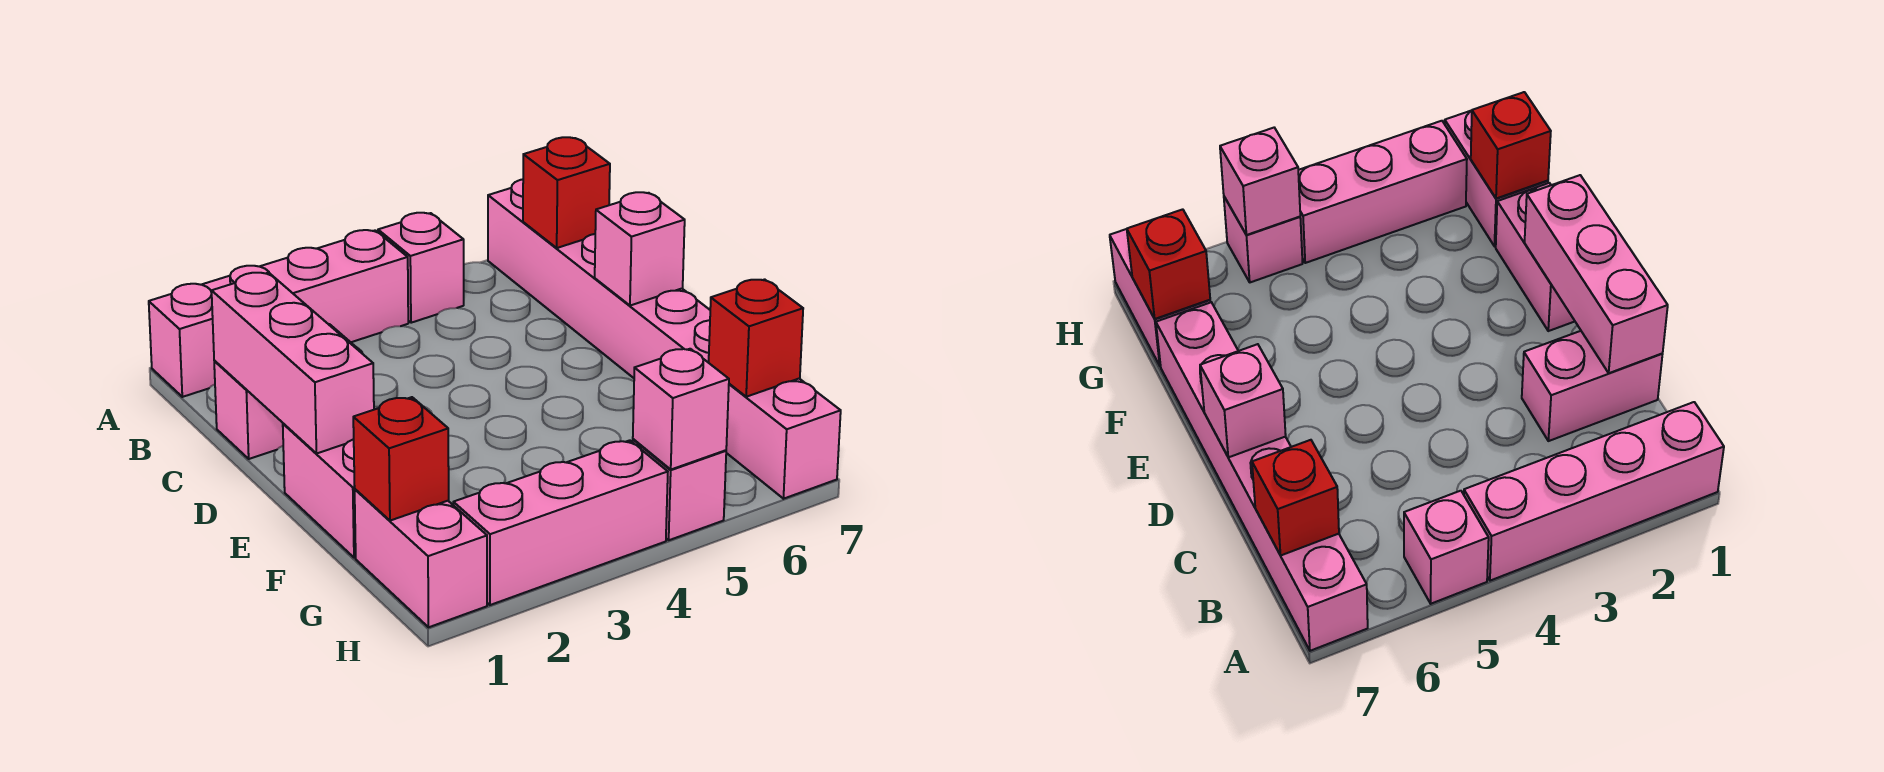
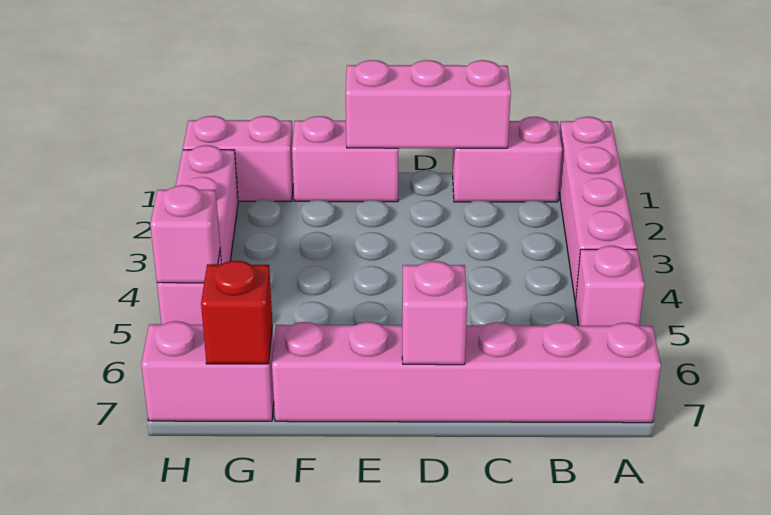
red 1x1 brick [523,137,610,248] -> none
pink 1x2 brick [214,324,362,459] -> pink 1x2 brick turned to [453,117,562,202]
red 1x1 brick [353,397,449,521] -> none

